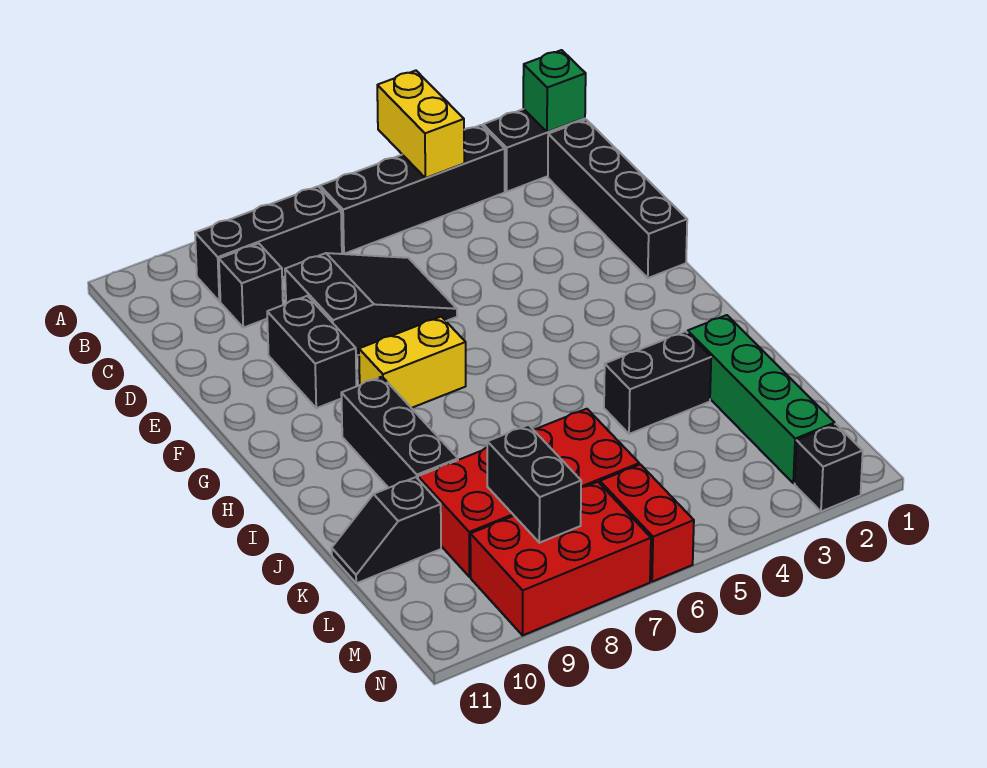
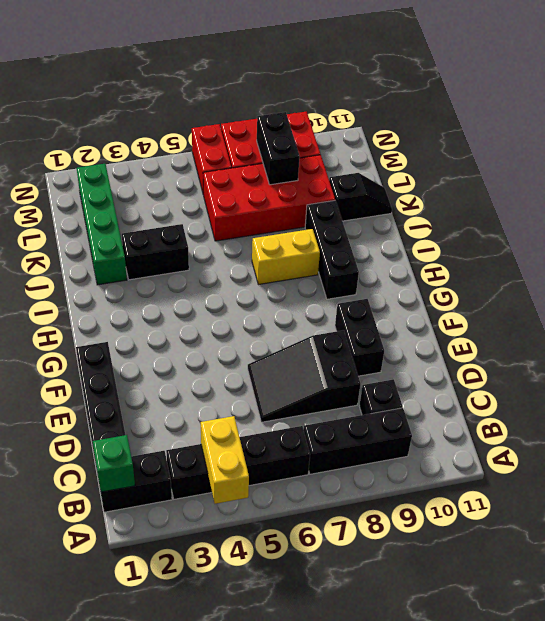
yellow 1x2 brick [359,317,466,408] -> yellow 1x2 brick moved to [252,229,320,285]
black 1x1 brick [795,424,863,511] -> none

